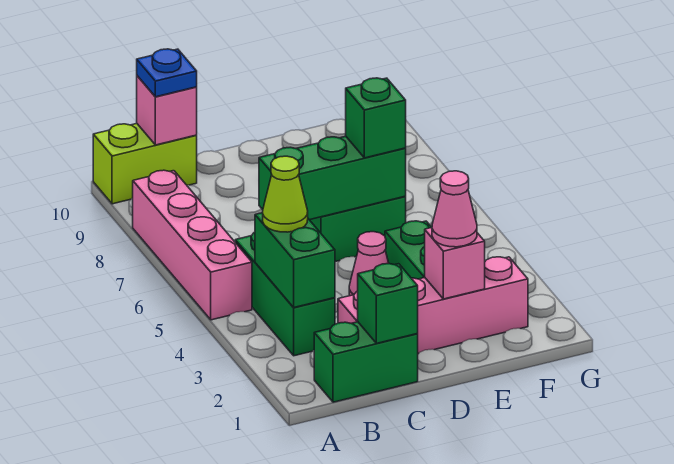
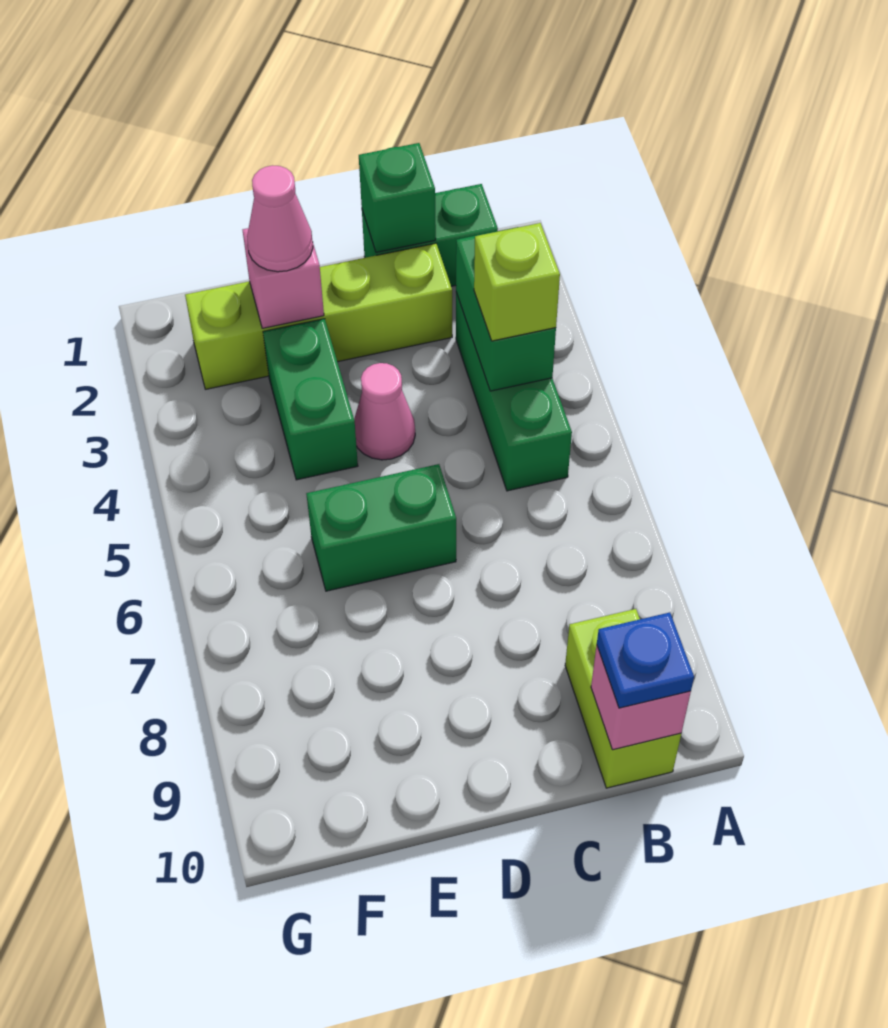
pink 1x4 brick [133,170,252,320] -> none
lime 1x2 brick [93,124,197,204] -> lime 1x2 brick turned to [565,609,681,788]
lime 1x1 cone [263,156,308,232] -> lime 1x1 brick [474,223,560,341]
pink 1x4 brick [338,257,528,354] -> lime 1x4 brick [185,243,452,389]
green 1x3 brick [259,136,406,220] -> none
green 1x1 brick [346,78,406,158] -> none

